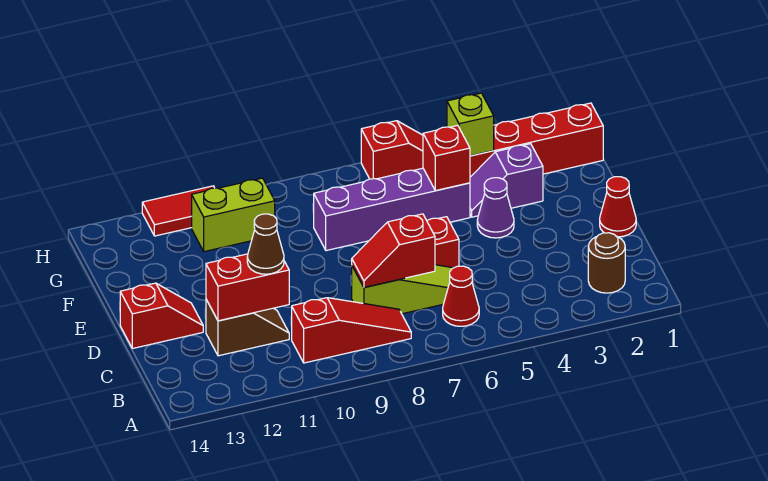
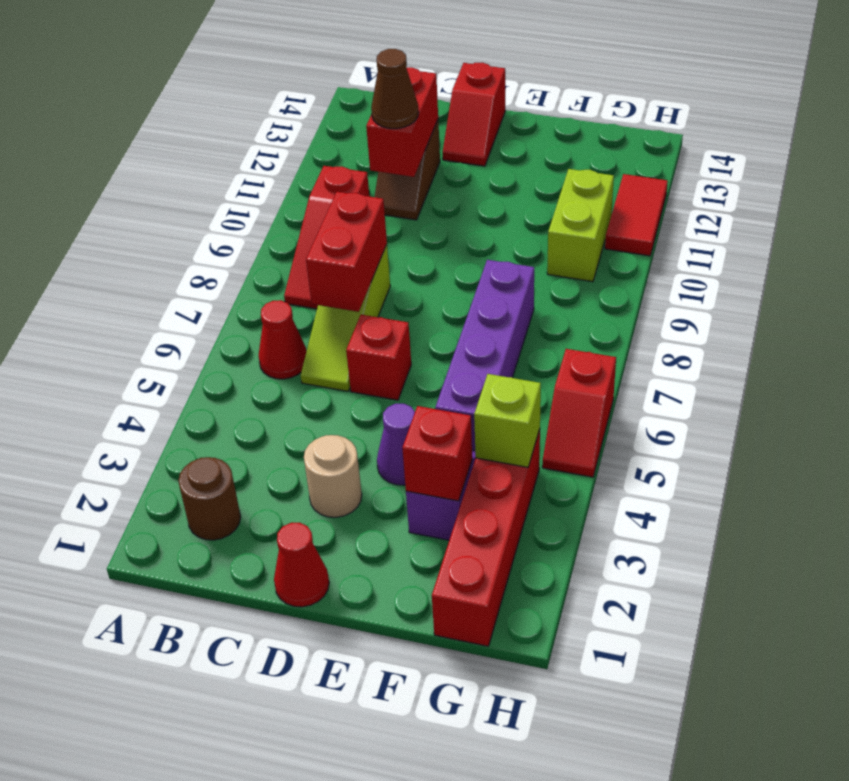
red 1x2 slope [352,214,435,287] -> red 1x2 brick [306,192,387,312]
none -> tan 1x1 round brick [304,435,362,517]
red 1x1 brick [423,125,470,191] -> red 1x1 brick moved to [402,406,472,501]

